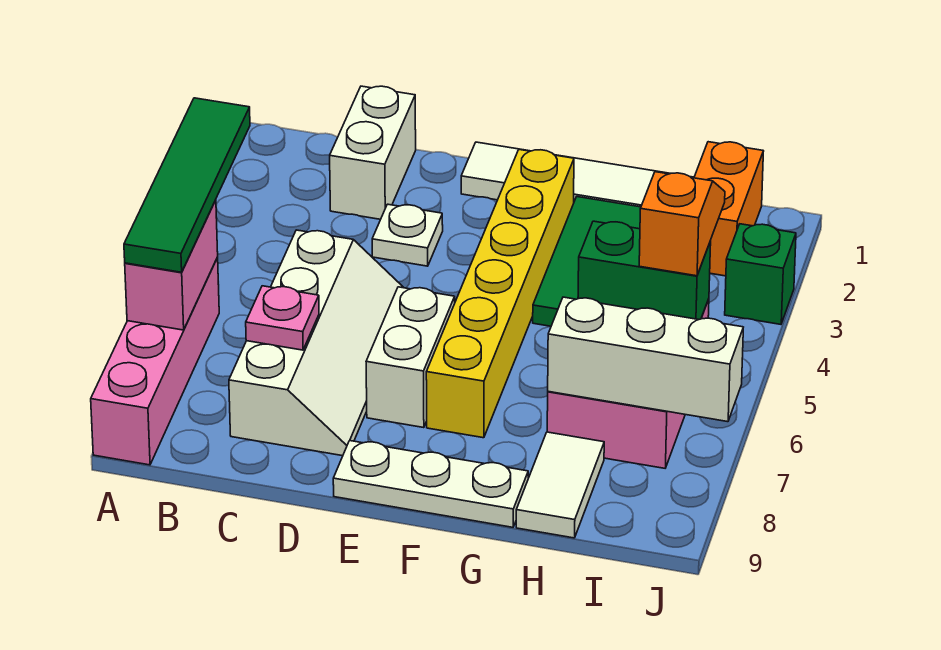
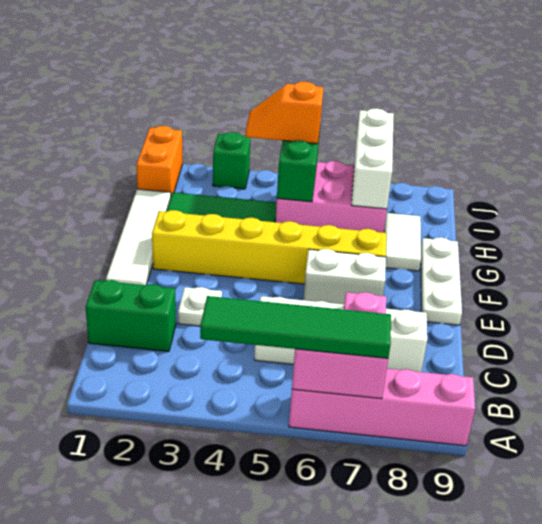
white 1x2 brick [330,86,416,219] -> green 1x2 brick [85,280,176,352]
white 1x2 tile [516,432,604,538] -> white 1x2 tile turned to [384,213,421,271]
orange 1x2 brick [694,142,763,276] -> orange 1x2 brick turned to [136,126,182,195]

